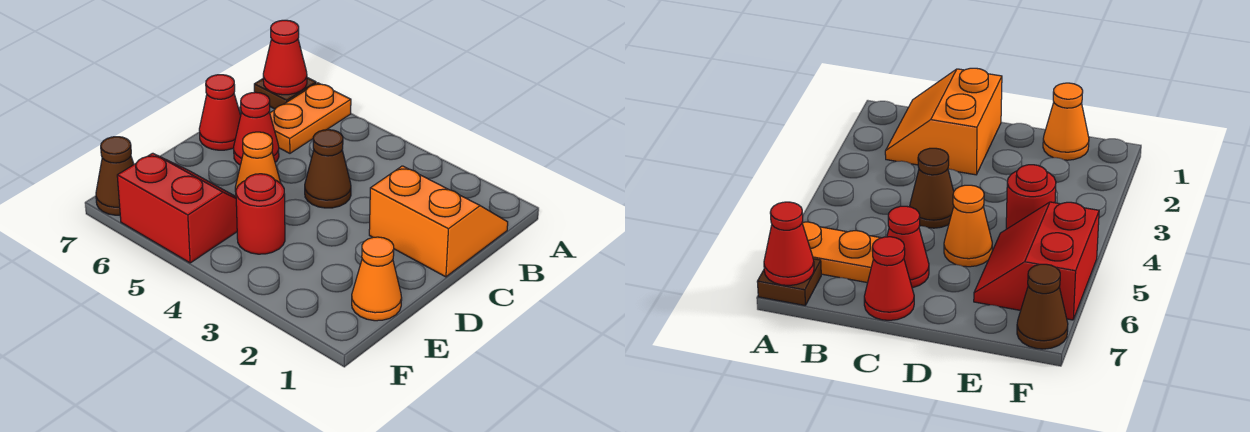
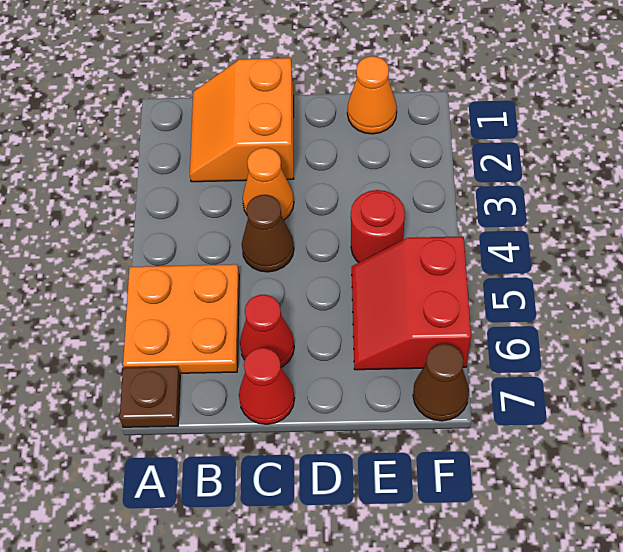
orange 1x2 plate [270,83,351,153] -> orange 2x2 plate [123,264,239,373]
red 1x1 cone [263,20,307,95] -> none
orange 1x1 cone [235,132,281,191] -> orange 1x1 cone moved to [242,148,294,220]

